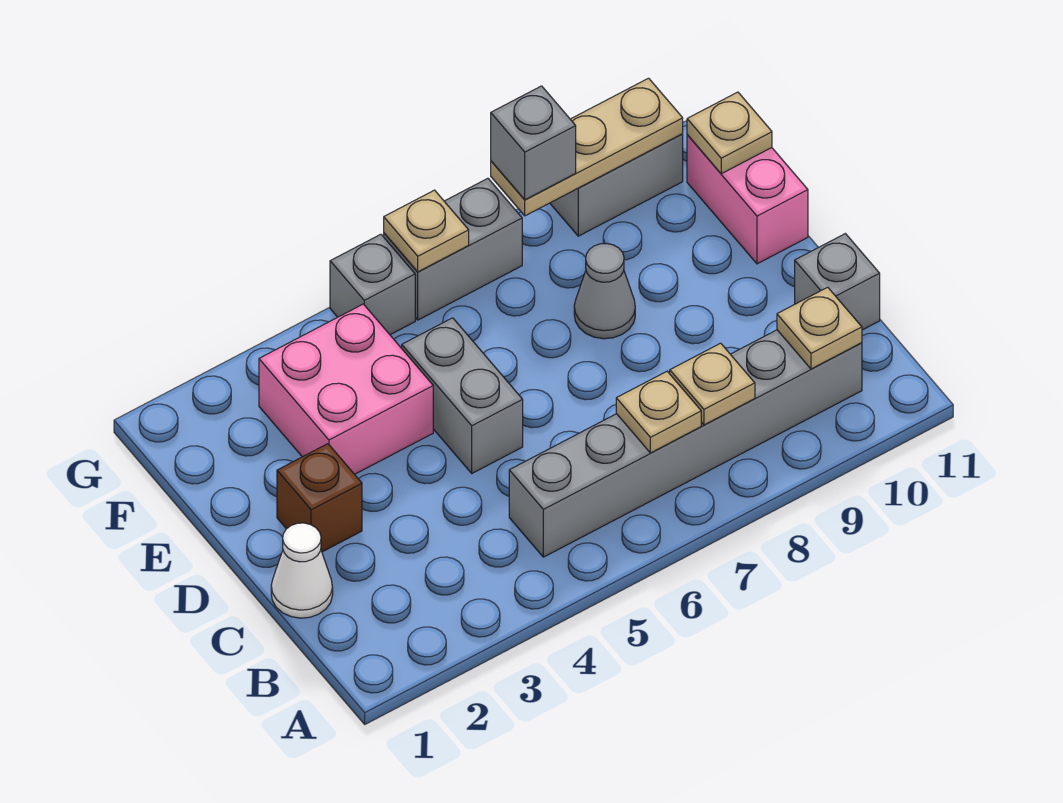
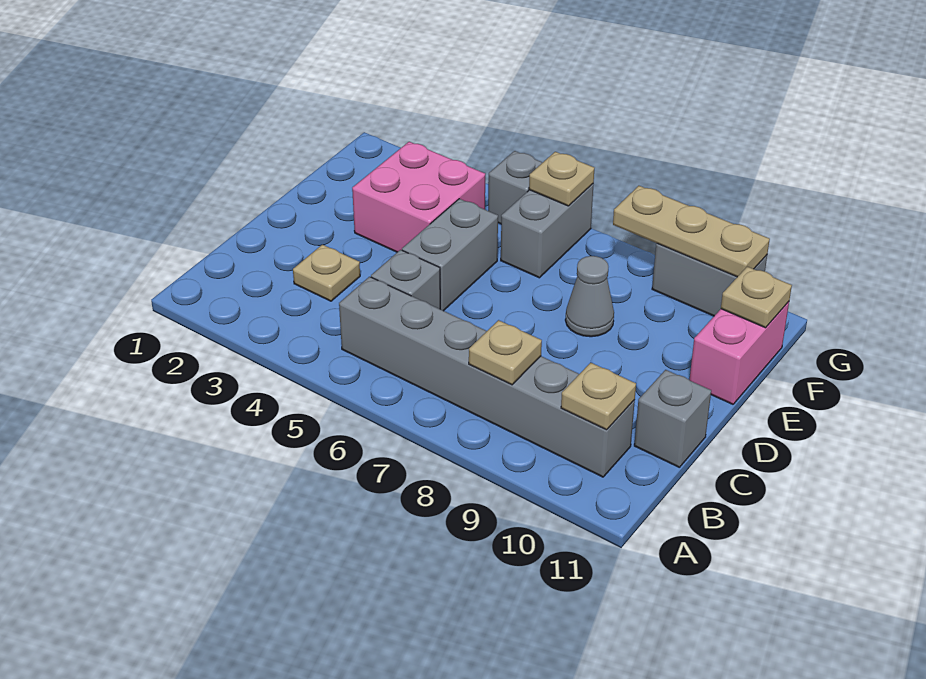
tan 1x1 plate [616,371,701,453] -> tan 1x1 plate moved to [293,245,360,301]
white 1x1 cone [271,523,333,618] -> none
brown 1x1 brick [277,444,362,552] -> none
grey 1x2 brick [384,178,522,320] -> grey 1x2 brick turned to [501,184,594,278]
grey 1x1 brick [491,86,576,200] -> grey 1x1 brick moved to [371,250,440,309]

